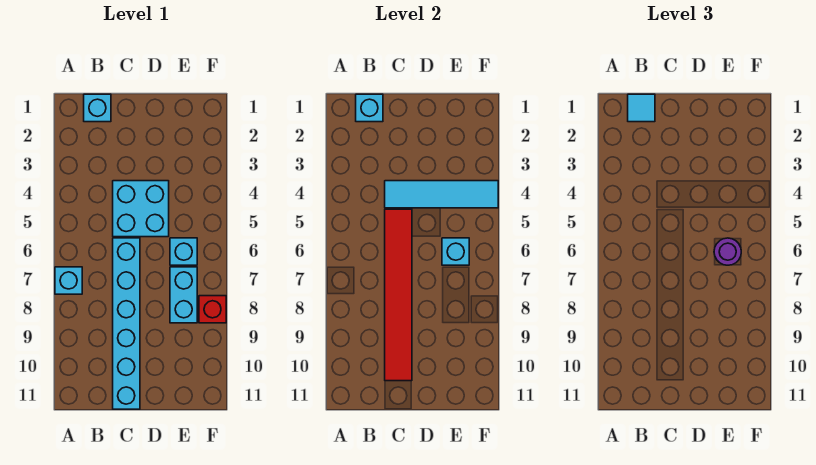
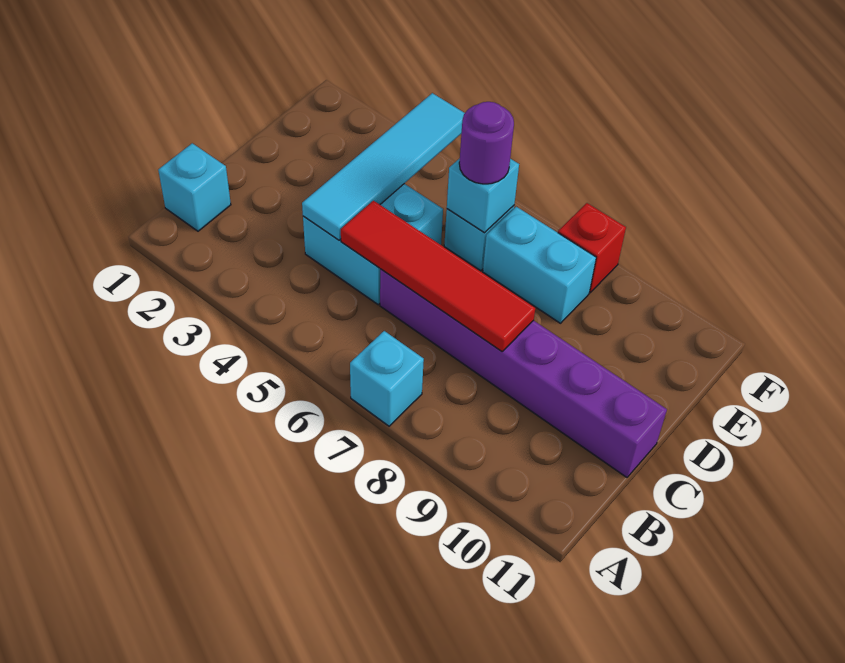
cyan 1x1 brick [356,94,383,122] -> none
cyan 1x1 tile [628,94,655,122] -> none
red 1x6 tile [385,209,412,381] -> red 1x4 tile [341,201,535,351]
cyan 1x6 brick [113,238,140,409] -> purple 1x6 brick [380,269,667,477]

